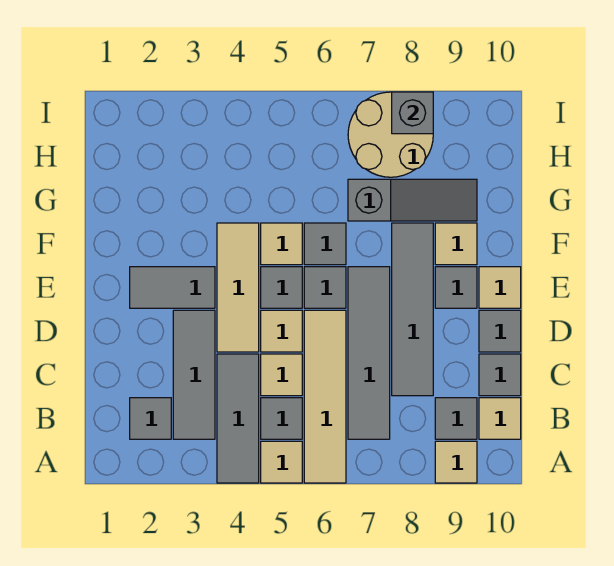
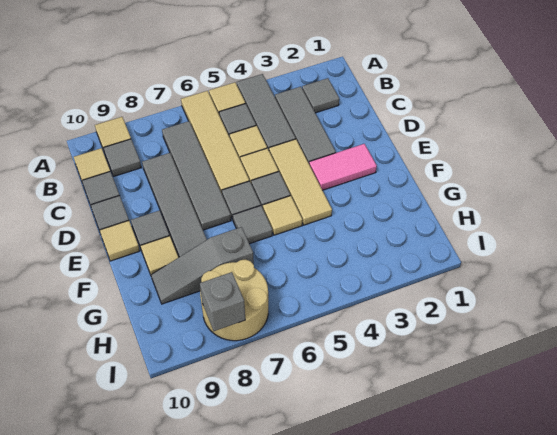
grey 1x2 tile [130,267,215,308] -> pink 1x2 tile [309,144,377,190]

